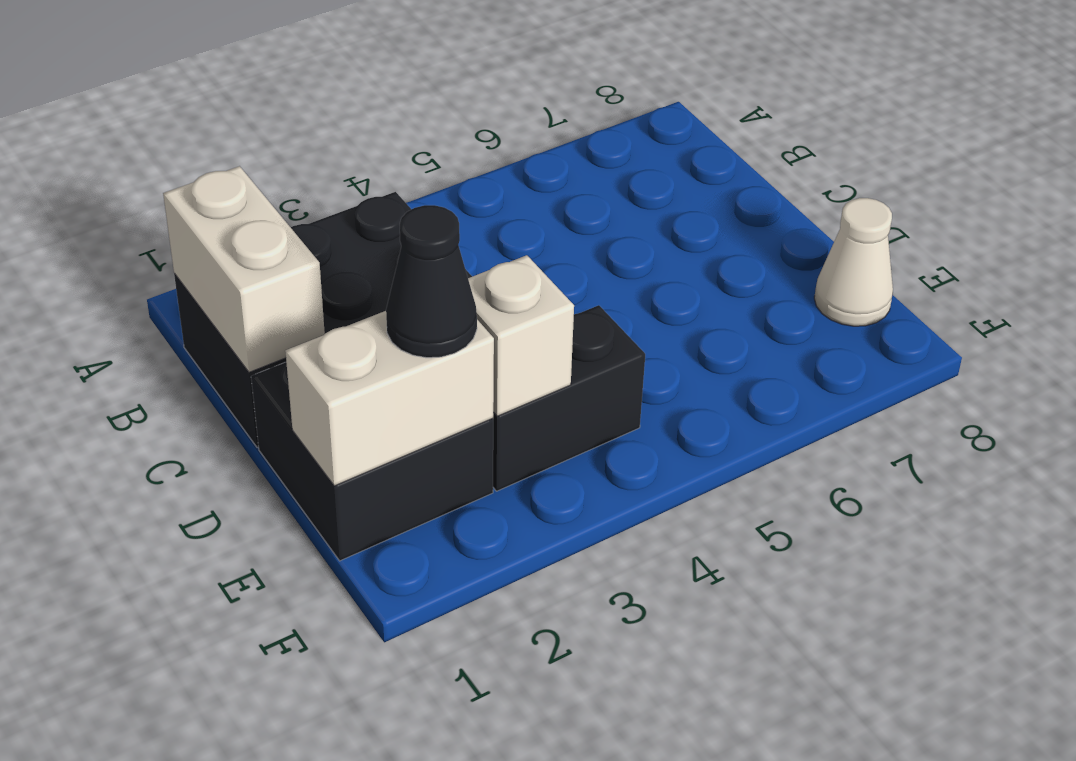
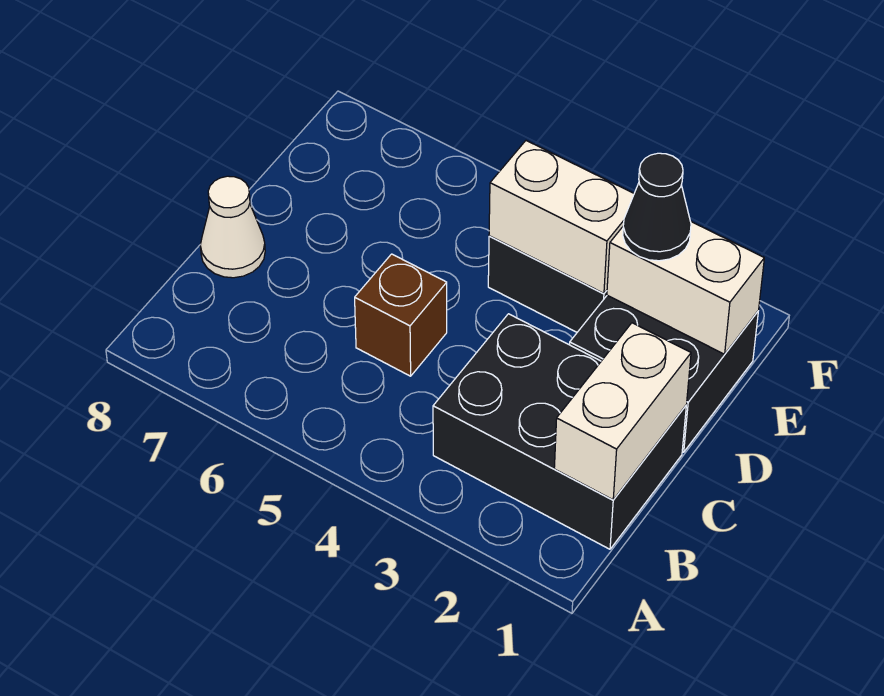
none -> brown 1x1 brick [355,254,447,376]
white 1x1 brick [468,255,574,416] -> white 1x2 brick [489,141,634,293]
white 1x1 cone [814,198,893,326] -> white 1x1 cone moved to [200,176,265,278]

